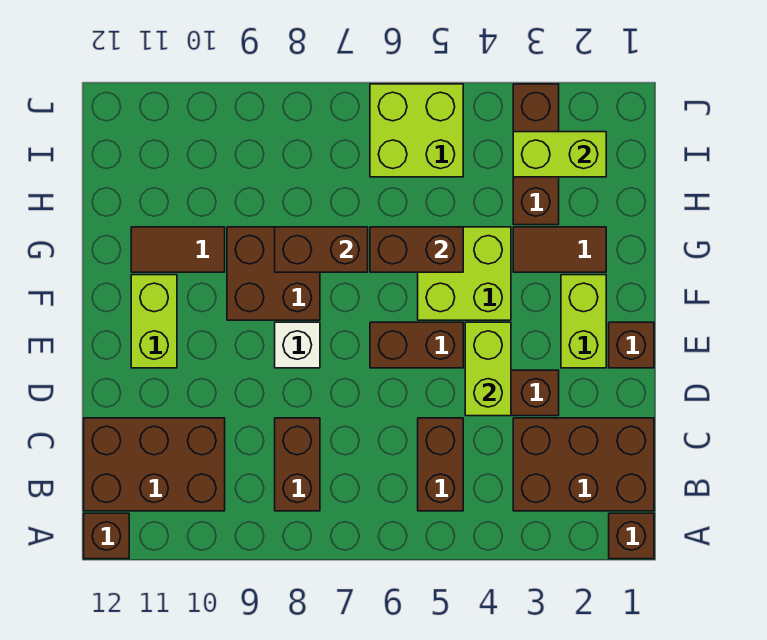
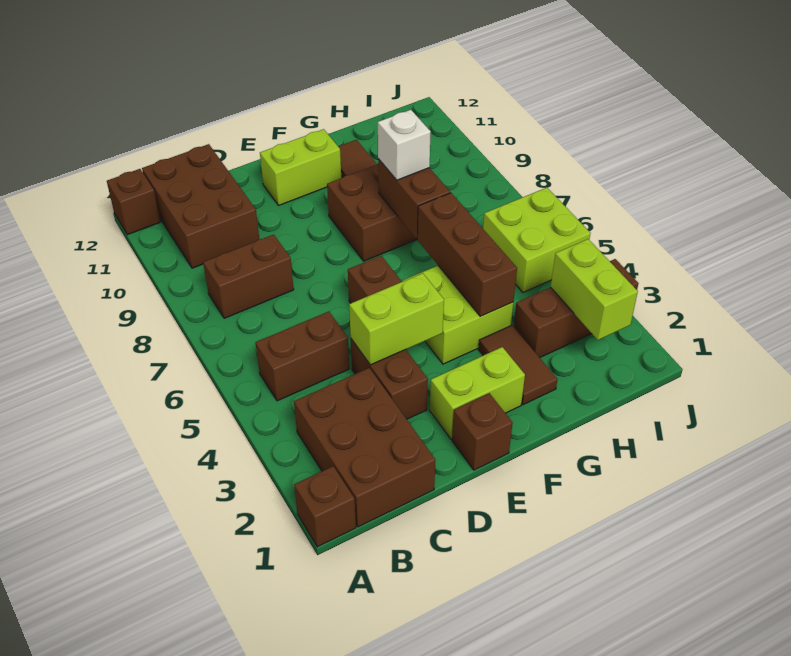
white 1x1 brick [275,322,320,368] -> white 1x1 brick moved to [378,110,431,180]
brown 1x2 brick [370,227,463,272] -> brown 1x3 brick [417,193,517,316]

